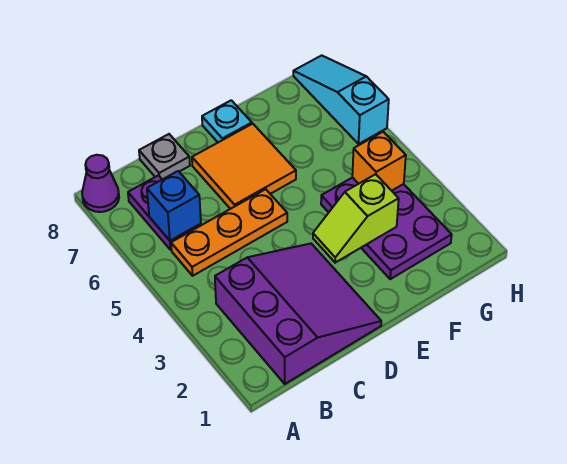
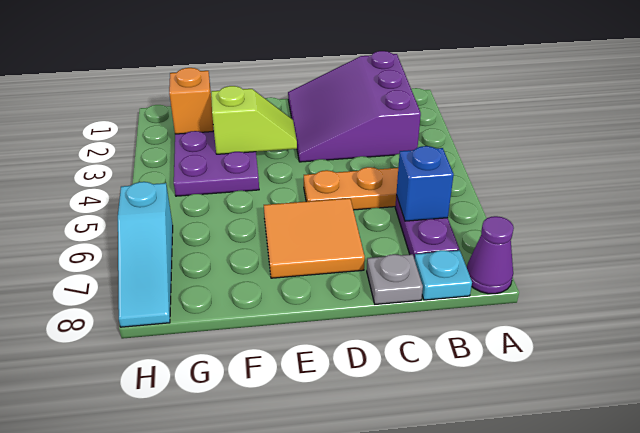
cyan 1x1 plate [202,100,252,142] -> cyan 1x1 plate moved to [415,250,472,300]
orange 1x1 brick [352,132,406,191] -> orange 1x1 brick moved to [169,68,213,134]

